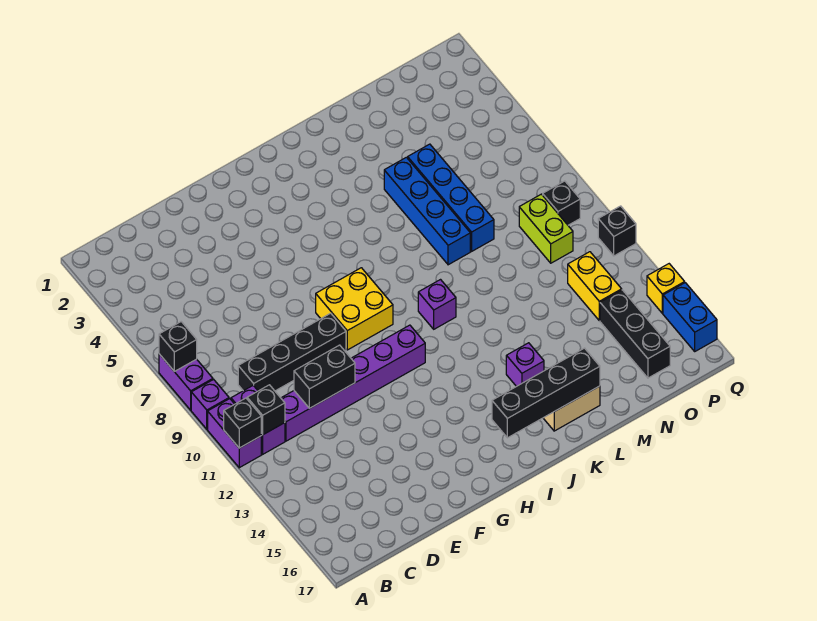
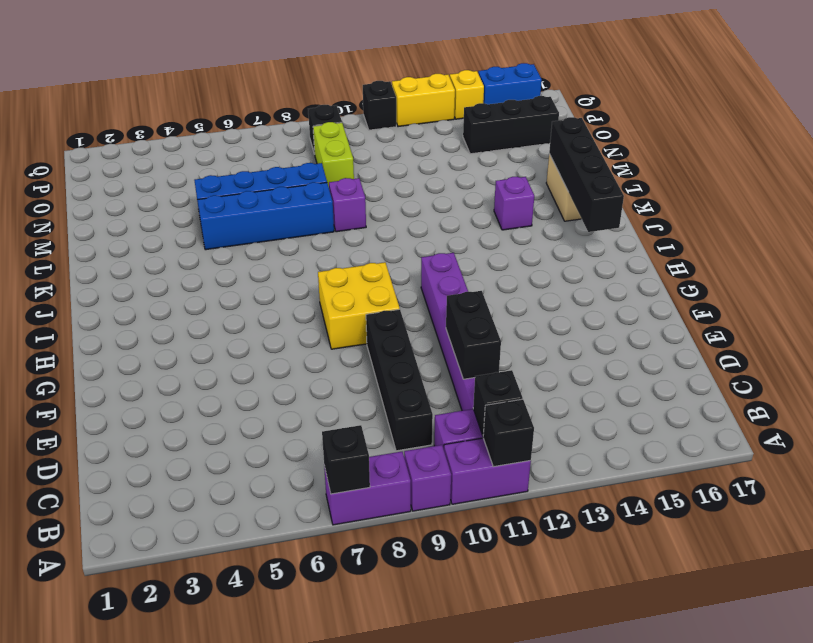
purple 1x1 brick [418,280,456,329] -> purple 1x1 brick moved to [329,178,366,232]
lime 1x2 brick [519,194,573,263] -> lime 1x2 brick turned to [313,122,354,187]
yellow 1x2 brick [568,252,622,321] -> yellow 1x2 brick moved to [392,74,455,127]

